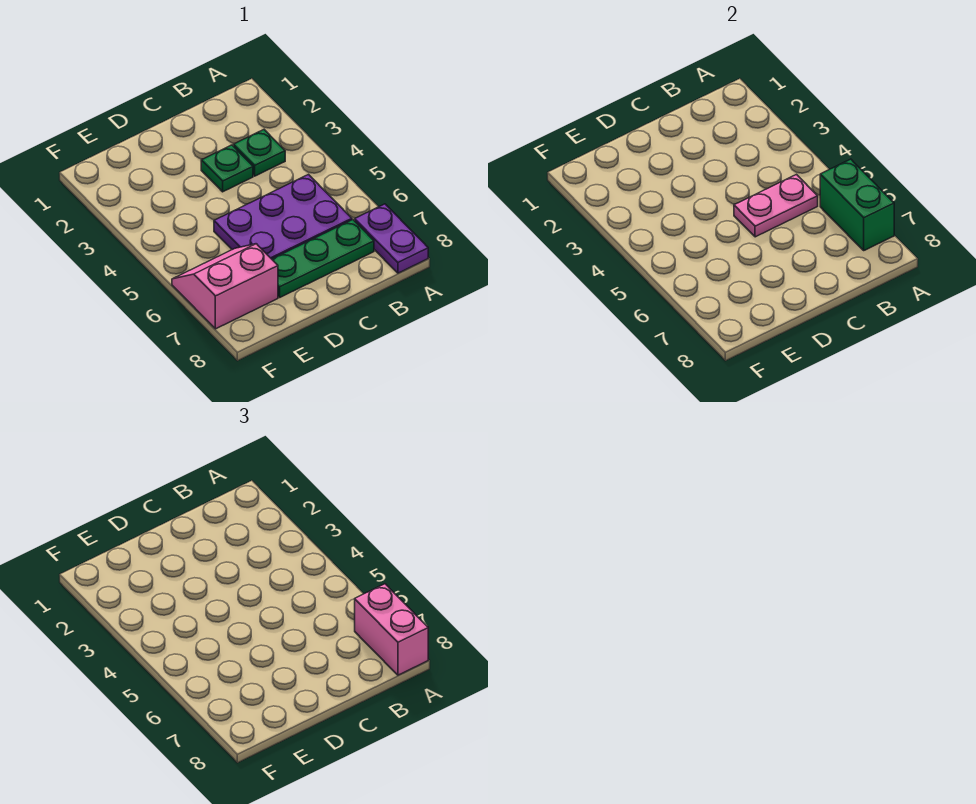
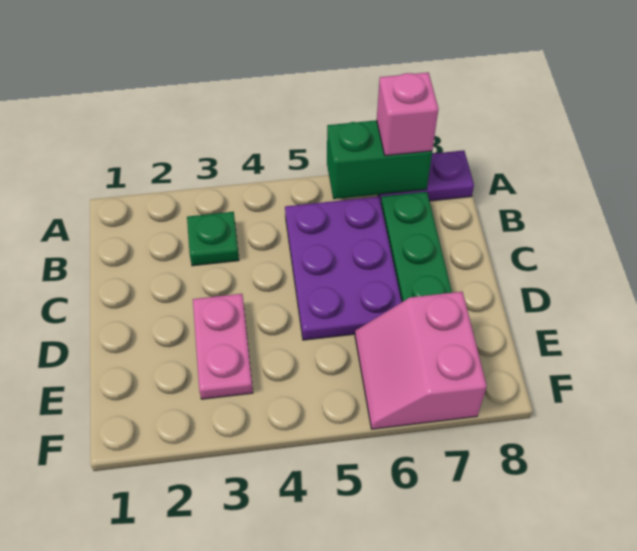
pink 1x2 brick [355,584,428,675] -> pink 1x1 brick [377,73,438,156]
pink 1x2 plate [734,175,818,237] -> pink 1x2 plate moved to [193,294,253,399]
green 1x1 plate [201,145,253,192] -> none

